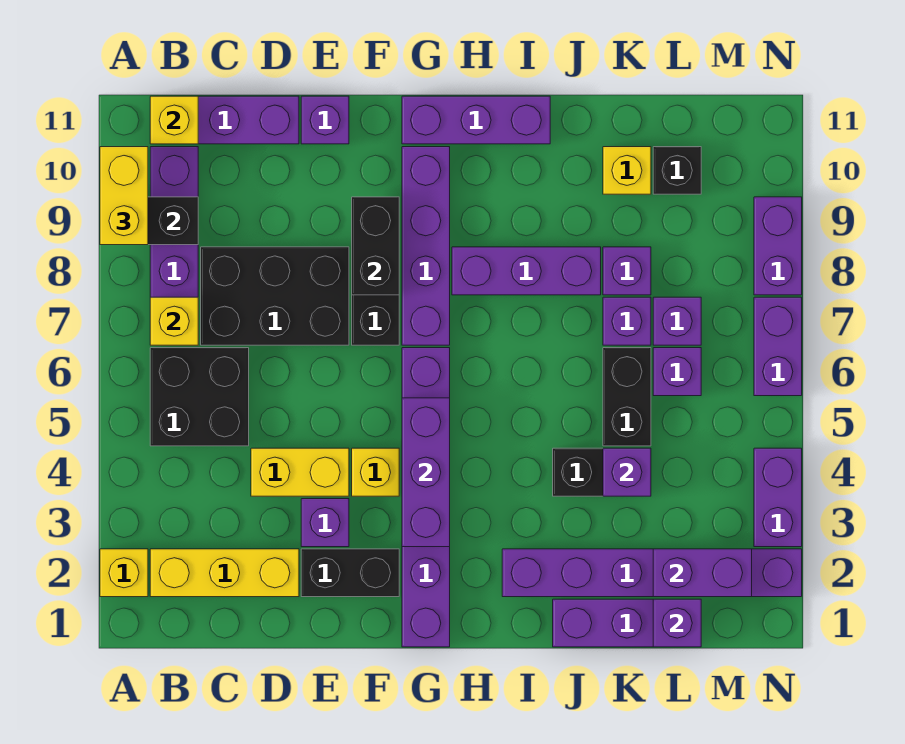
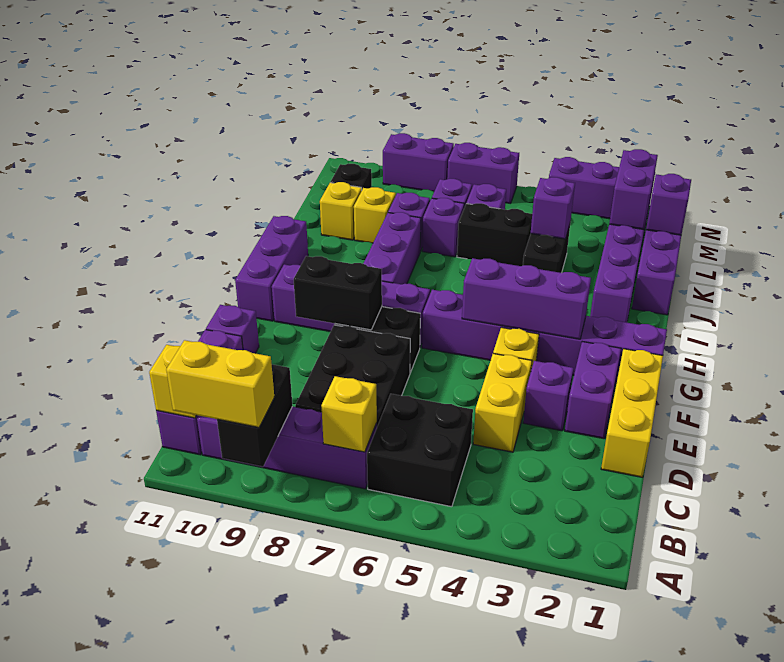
yellow 1x1 brick [100,549,148,597] -> yellow 1x1 brick moved to [354,187,396,243]
yellow 1x3 brick [150,549,299,597] -> yellow 1x3 brick moved to [601,349,663,477]
black 1x2 brick [301,549,399,597] -> purple 1x2 brick [565,342,621,439]

